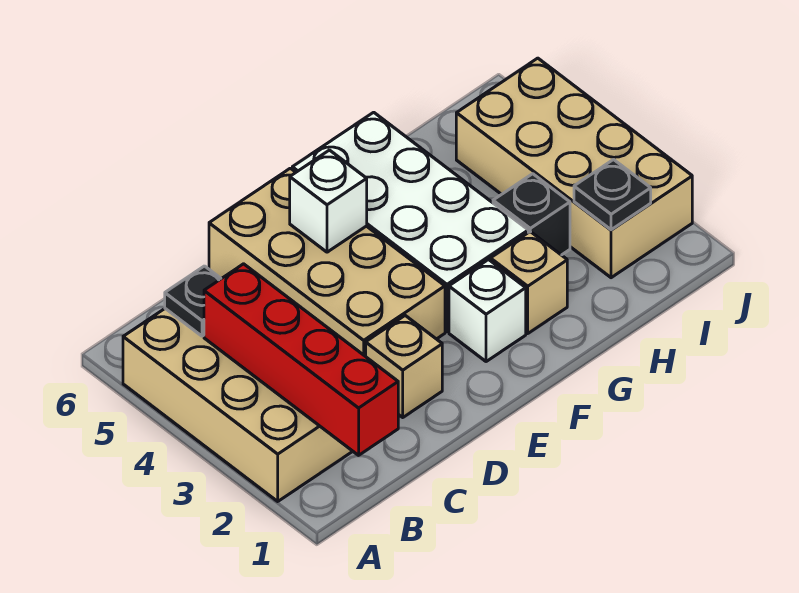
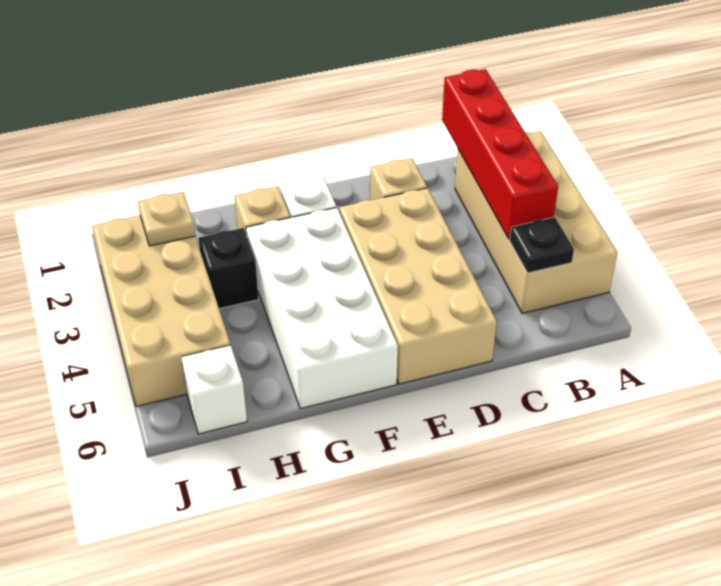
white 1x1 brick [290,150,367,252] -> white 1x1 brick moved to [181,345,247,434]
black 1x1 plate [574,160,651,230] -> tan 1x1 plate [138,192,195,246]

